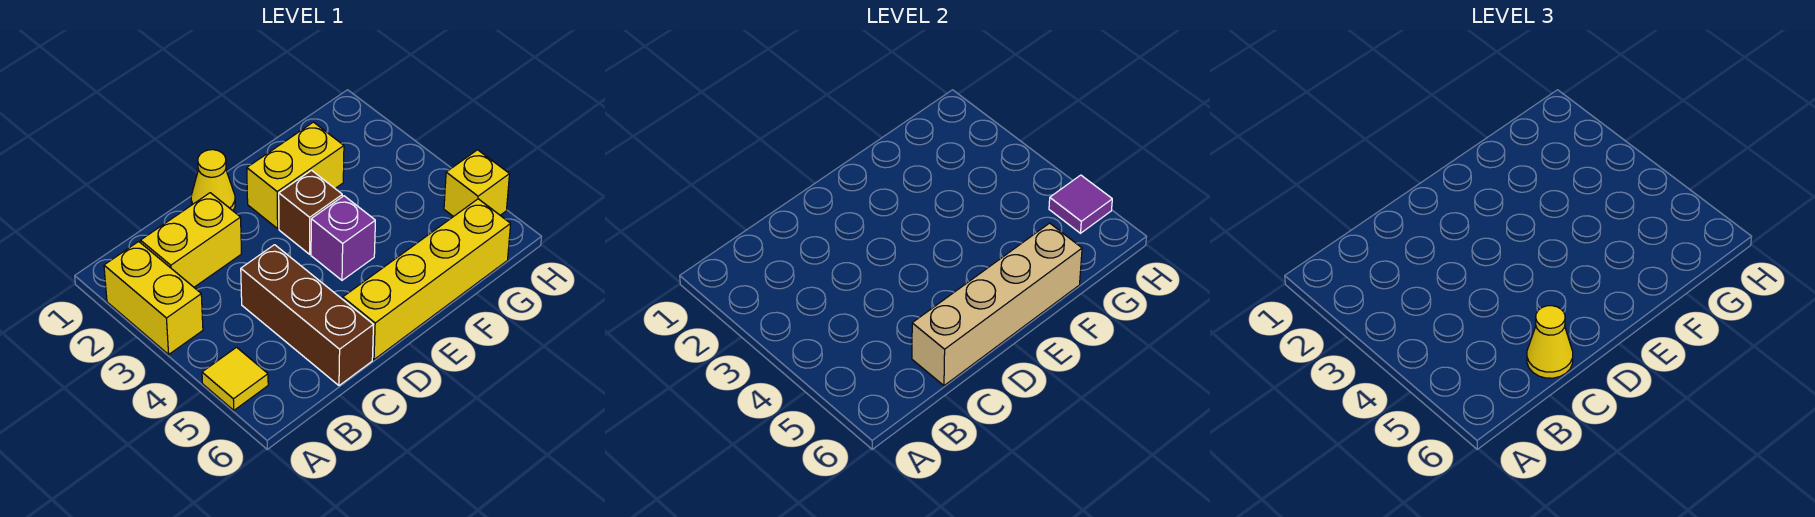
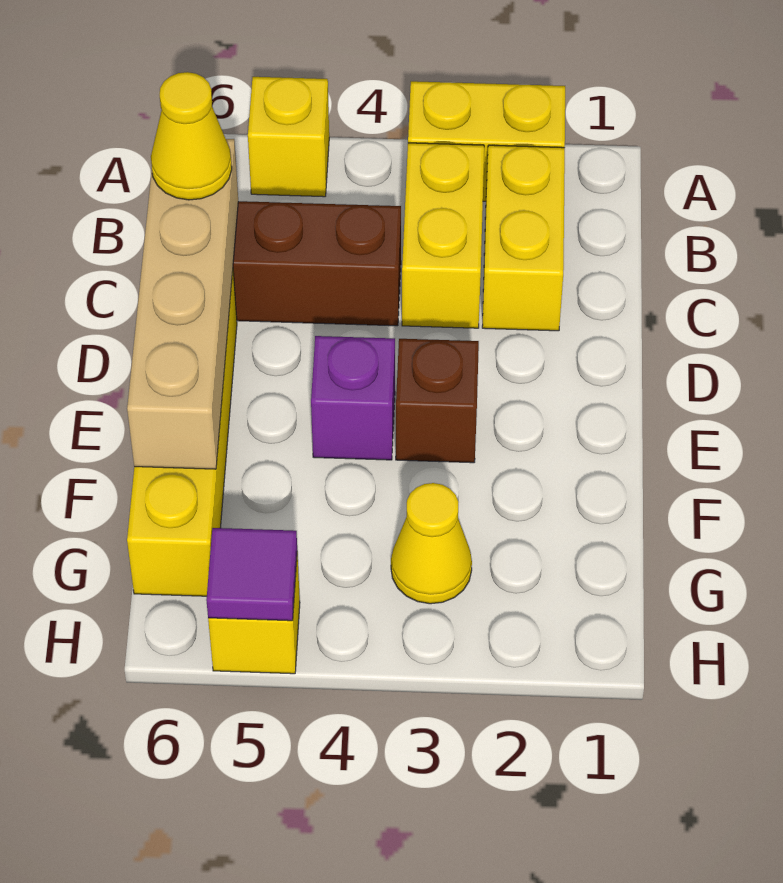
yellow 1x1 tile [202,347,268,410] -> yellow 1x1 brick [248,77,329,197]
yellow 1x1 cone [191,150,235,211] -> yellow 1x1 cone moved to [391,483,472,604]
yellow 1x2 brick [247,122,344,229] -> yellow 1x2 brick moved to [402,143,484,328]

